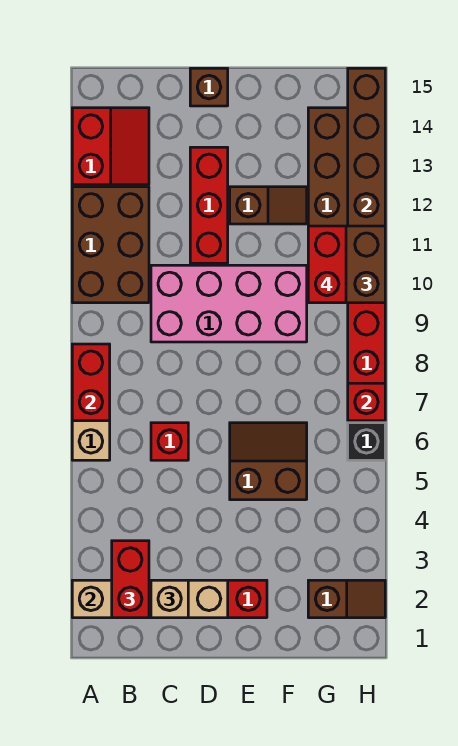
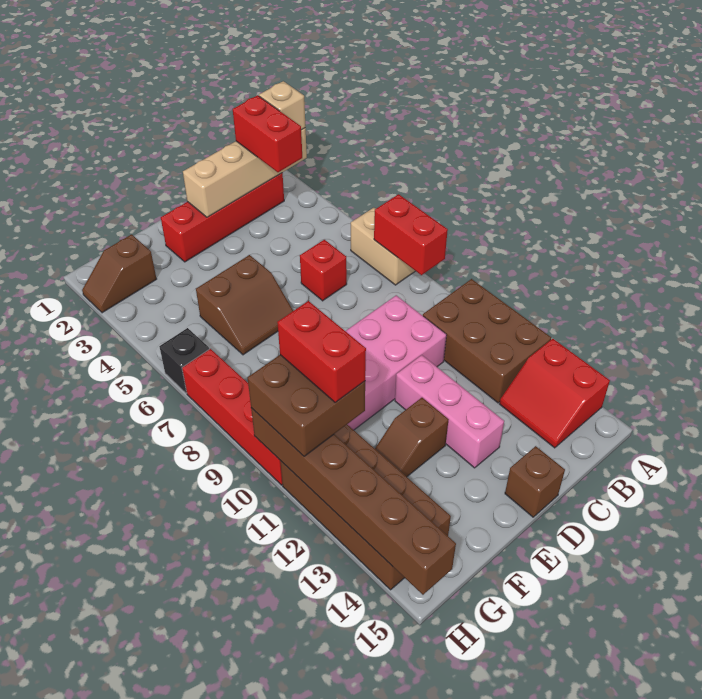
tan 1x1 brick [151,580,188,618] -> tan 1x1 brick moved to [259,81,305,130]
red 1x3 brick [190,147,228,263] -> pink 1x3 brick [395,355,504,468]
red 1x1 brick [348,383,385,421] -> none

